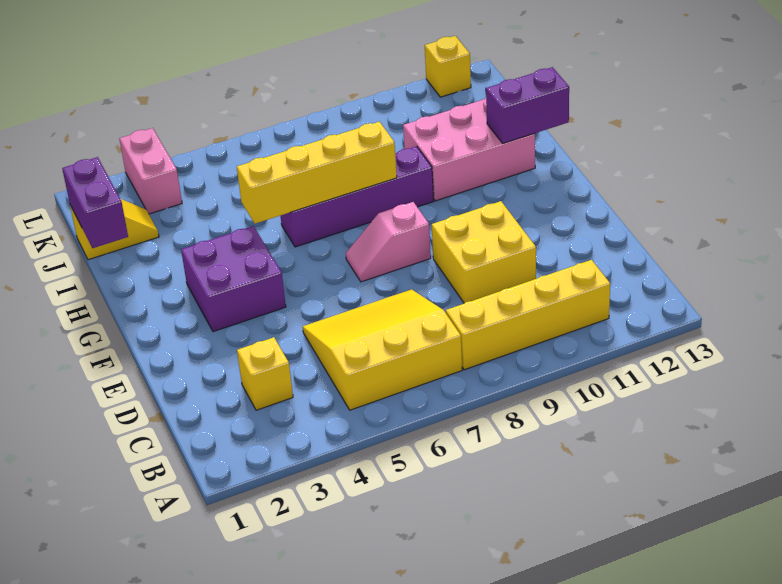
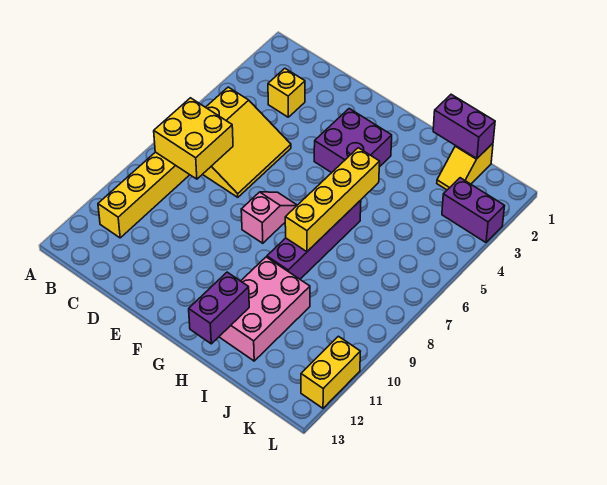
yellow 2x2 brick [432,201,536,303] -> yellow 2x2 brick moved to [154,98,233,179]
pink 1x2 brick [119,128,182,214] -> purple 1x2 brick [442,178,505,242]
yellow 1x1 brick [425,36,471,97] -> yellow 1x2 brick [301,336,360,408]

